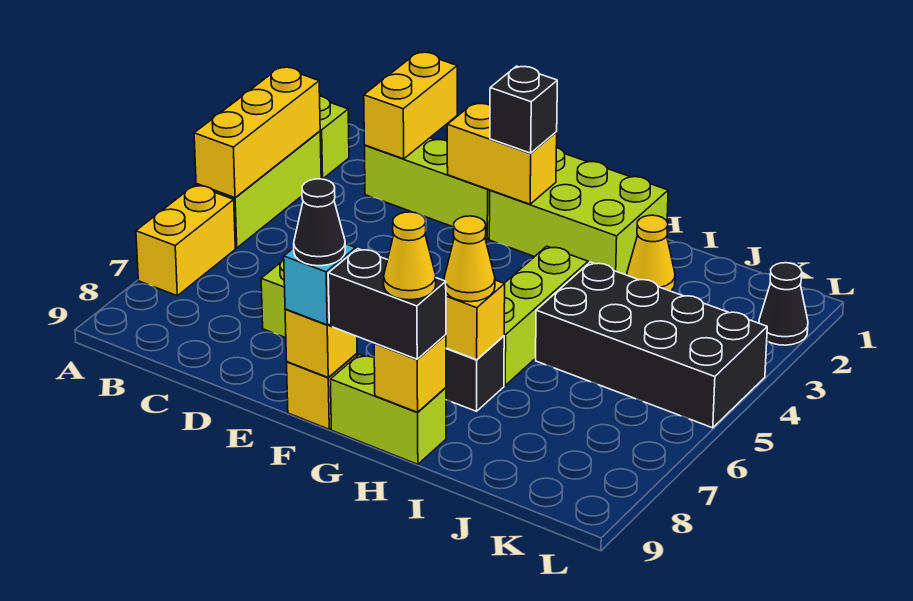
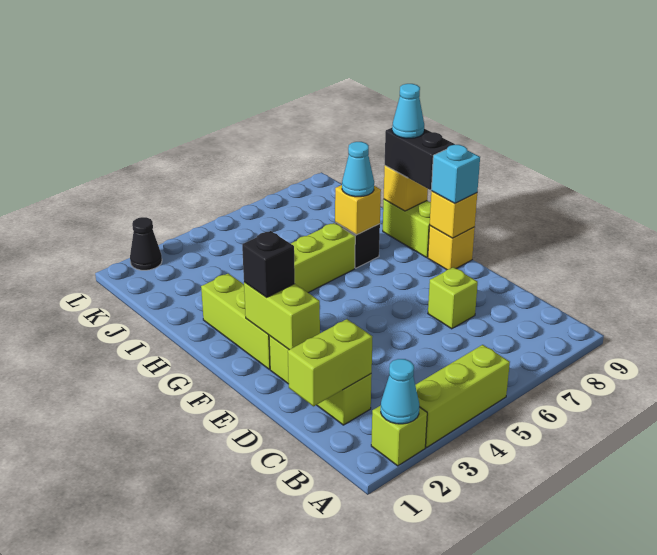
none -> cyan 1x1 cone [381,359,419,424]
yellow 1x3 brick [194,67,320,198] -> none
yellow 1x2 brick [136,185,235,296] -> none
yellow 1x2 brick [364,52,457,159] -> lime 1x2 brick [288,319,373,406]
yellow 1x2 brick [447,103,557,204] -> lime 1x2 brick [244,282,320,350]
lime 2x3 brick [489,148,668,275] -> lime 1x3 brick [201,273,270,369]
black 1x1 cone [294,179,345,266] -> none
yellow 1x1 cone [444,216,495,302] -> cyan 1x1 cone [342,142,374,197]
yellow 1x1 cone [384,212,436,300] -> cyan 1x1 cone [392,84,424,138]
yellow 1x1 cone [627,215,675,291] -> none
black 2x4 brick [536,262,767,428] -> none

